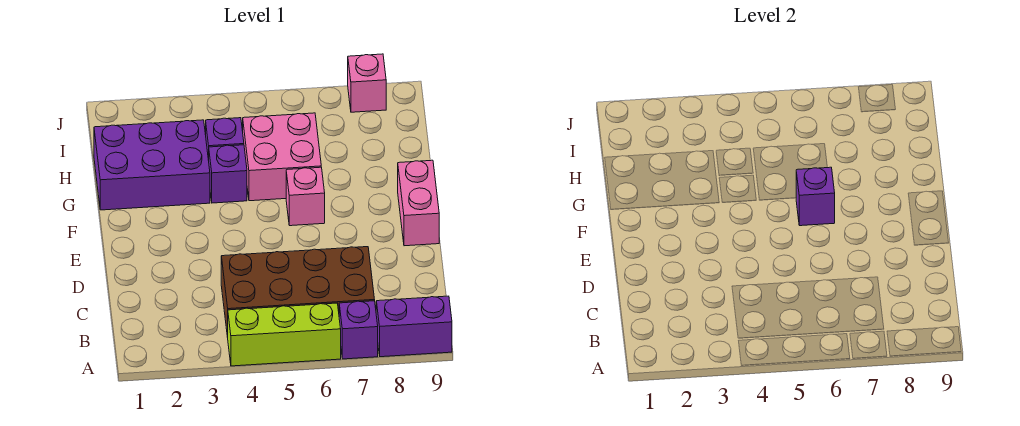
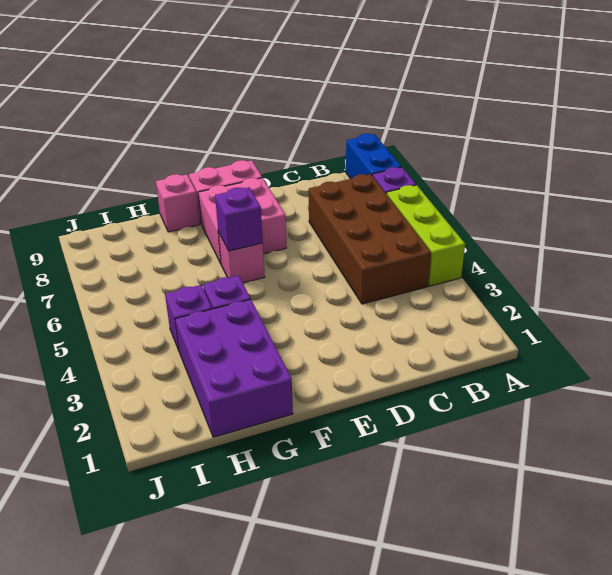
purple 1x2 brick [376,296,452,357] -> blue 1x2 brick [346,134,401,179]
pink 2x2 brick [243,113,321,201] -> pink 2x2 brick moved to [198,178,286,263]
pink 1x1 brick [348,54,386,112] -> pink 1x1 brick moved to [156,174,200,232]

